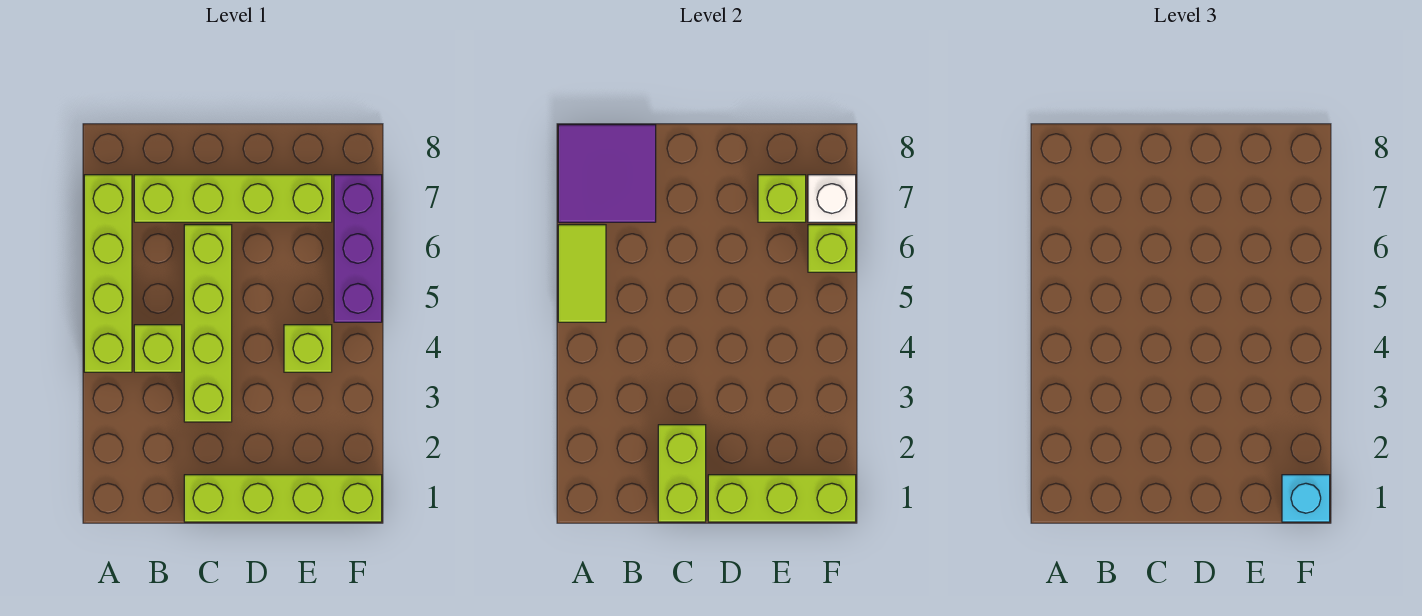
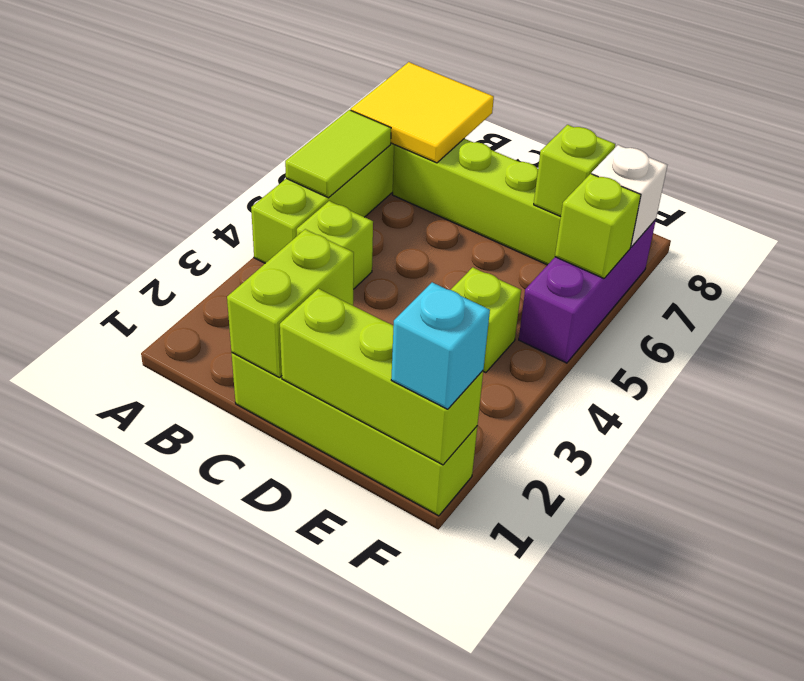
purple 2x2 tile [558,125,656,222] -> yellow 2x2 tile [351,62,494,163]
lime 1x4 brick [184,225,232,422] -> none

